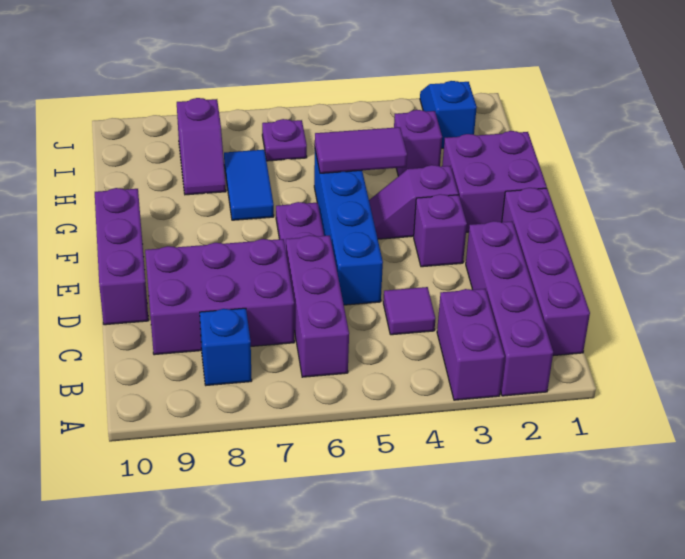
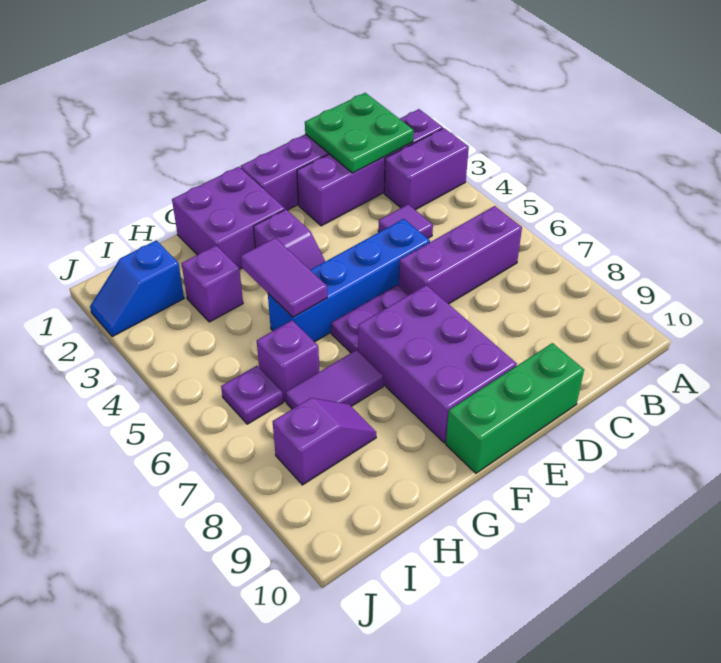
none -> green 2x2 plate [305,93,414,173]
blue 1x1 brick [200,308,252,385] -> none
purple 2x3 brick [145,239,294,355] -> purple 2x3 brick moved to [358,285,517,443]
purple 1x3 brick [95,188,149,325] -> green 1x3 brick [446,343,584,473]
purple 1x1 brick [414,194,467,267] -> purple 1x1 brick moved to [257,320,319,402]
blue 1x2 tile [224,150,274,220] -> purple 1x2 tile [285,350,383,409]

